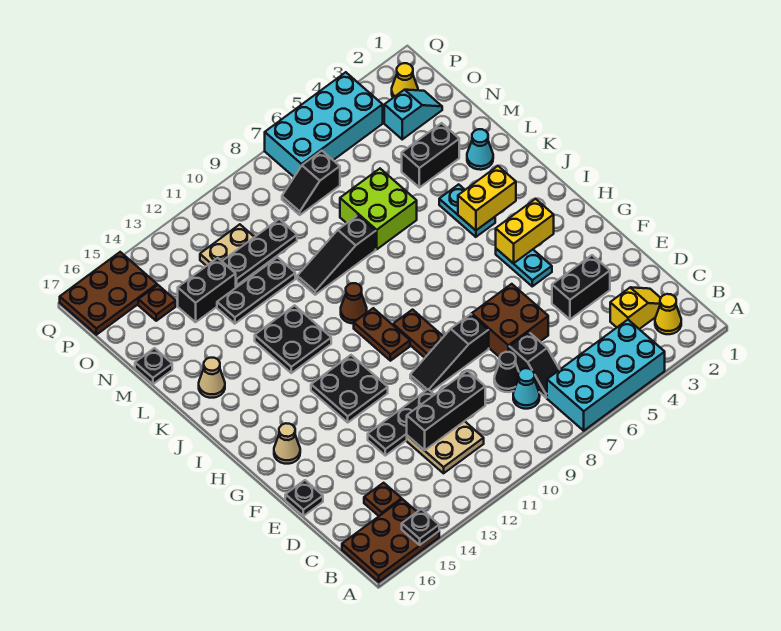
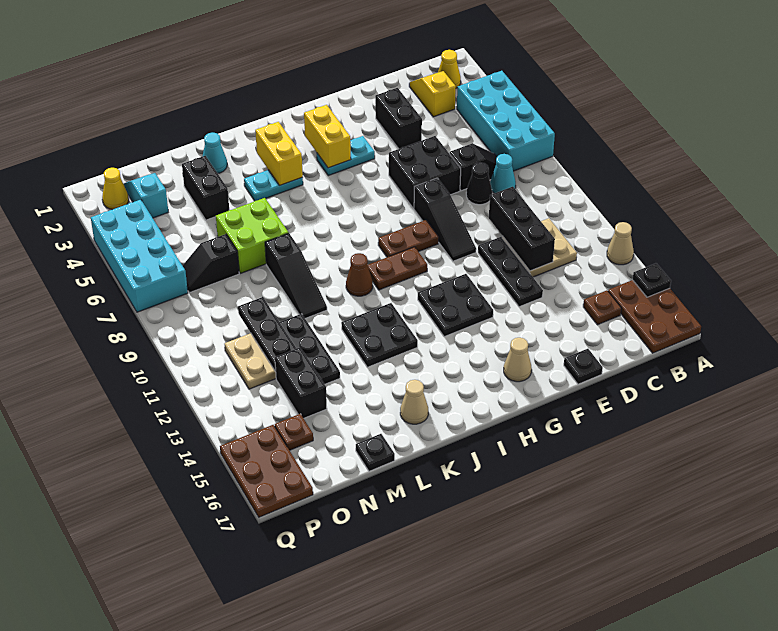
none -> tan 1x1 cone [607,222,634,265]
brown 2x2 brick [472,284,548,357] -> black 2x2 brick [389,136,461,209]
black 1x2 slope [282,151,340,215] -> black 1x2 slope turned to [182,234,239,293]

